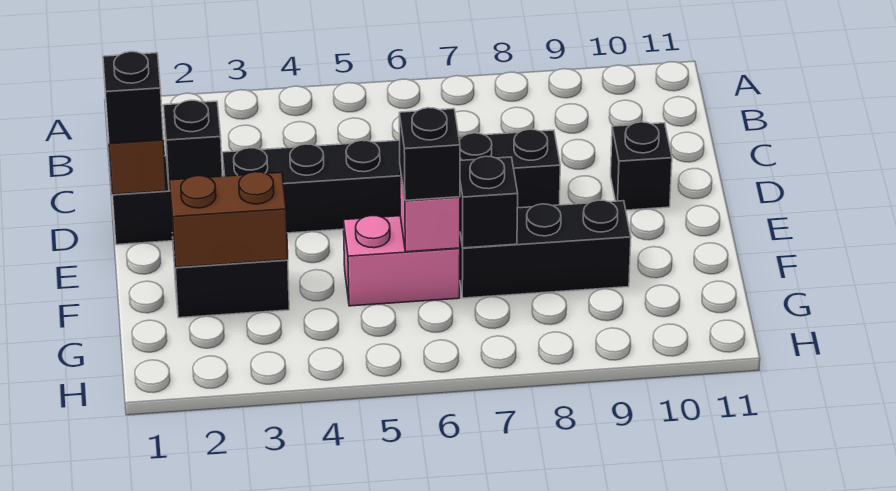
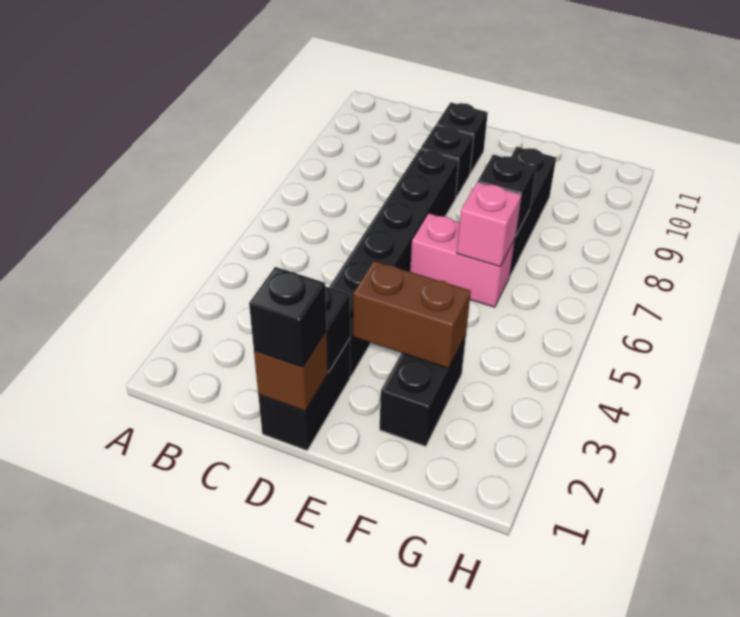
brown 1x2 brick [170,172,288,267] -> brown 1x2 brick turned to [353,261,471,368]
pink 1x2 brick [344,216,460,306] -> pink 1x2 brick turned to [410,214,515,307]
black 1x1 brick [399,108,460,201] -> black 1x1 brick moved to [421,125,474,198]

